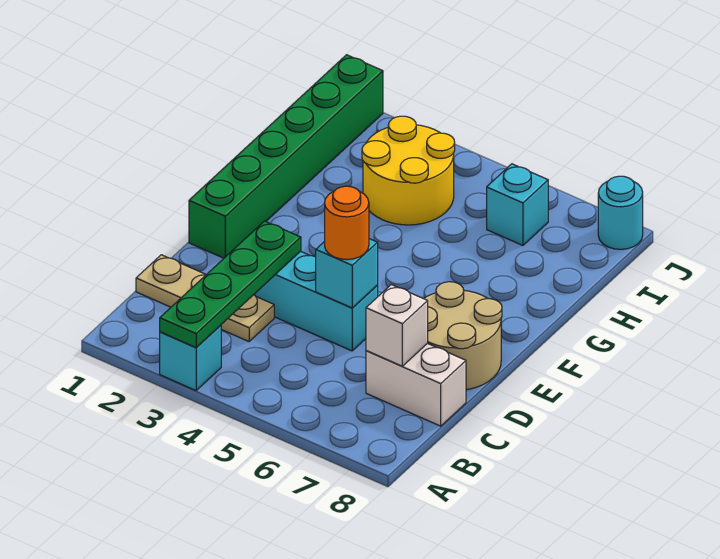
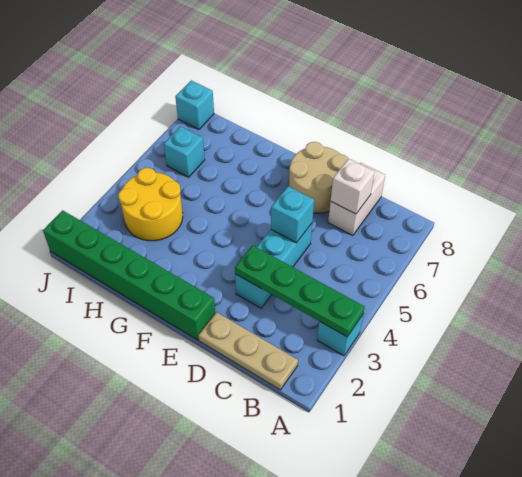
tan 1x3 plate [136,255,274,342] -> tan 1x3 plate turned to [198,312,298,390]
orange 1x1 round brick [325,186,369,260] -> none
cyan 1x1 round brick [598,176,643,249] -> cyan 1x1 brick [175,80,214,130]

